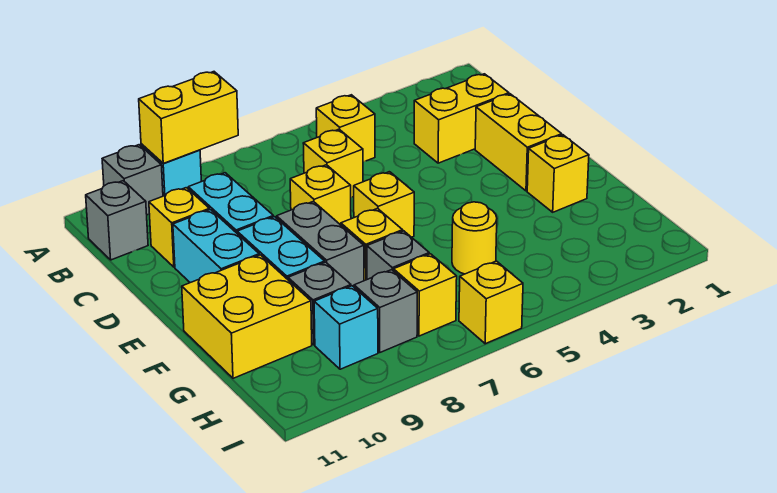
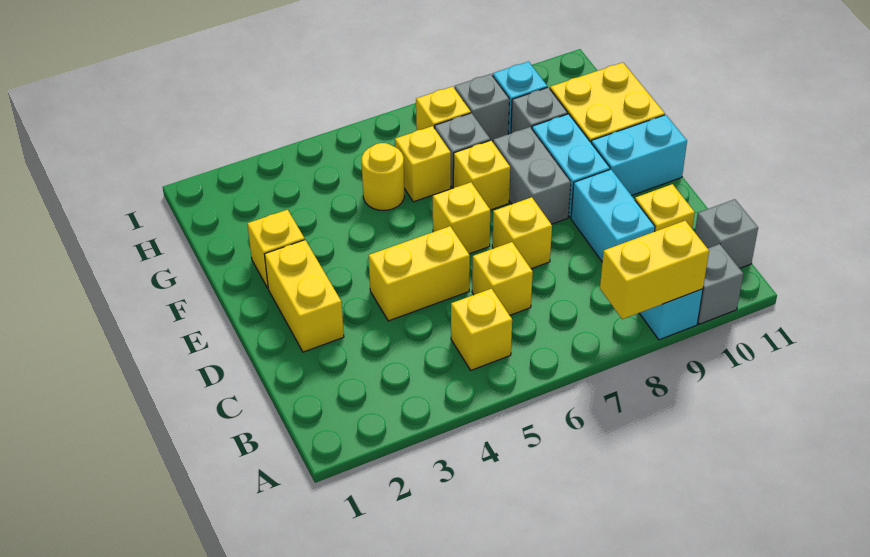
yellow 1x2 brick [414,74,509,163] -> yellow 1x2 brick moved to [369,226,470,321]
cyan 1x2 brick [173,210,259,283] -> cyan 1x2 brick turned to [591,115,687,196]
yellow 1x1 brick [459,261,523,344] -> yellow 1x1 brick moved to [395,126,451,202]

